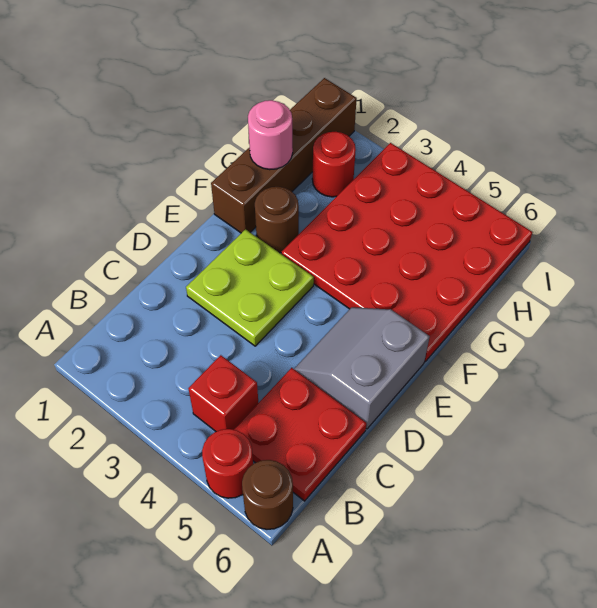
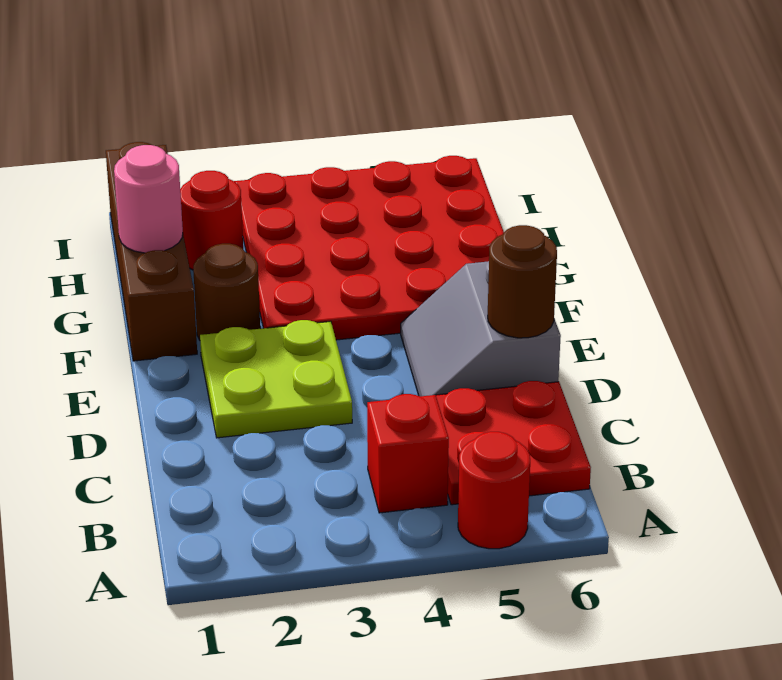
brown 1x1 round brick [242,460,293,529] -> brown 1x1 round brick moved to [488,225,557,338]

